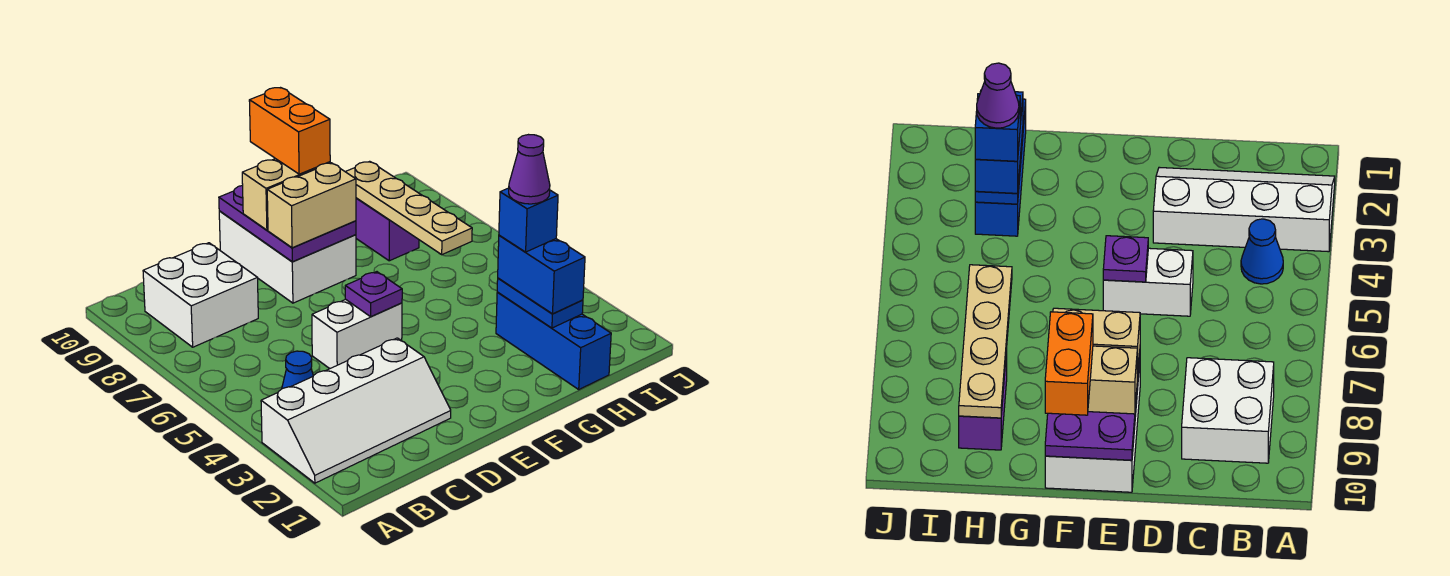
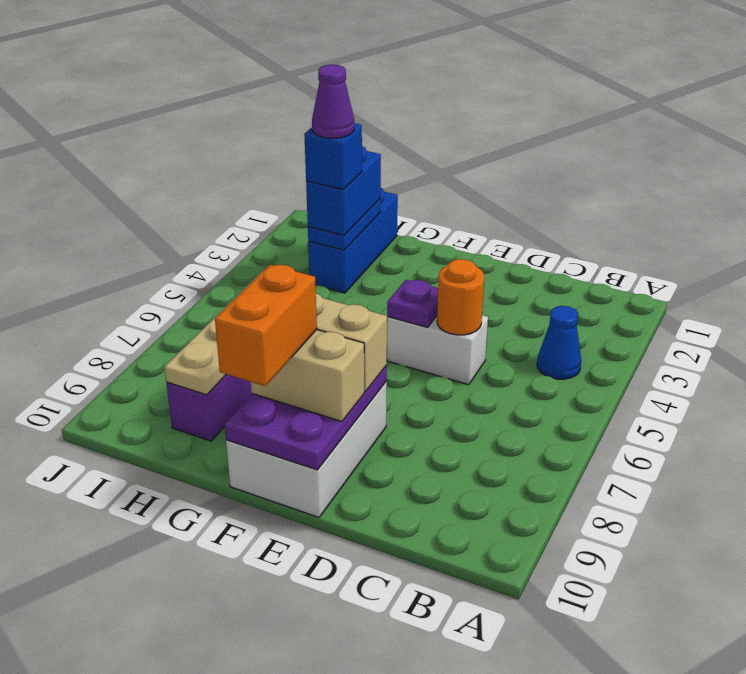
white 2x4 slope [261,338,451,483] -> none
white 2x2 brick [143,243,258,347] -> none
none -> orange 1x1 round brick [437,259,484,335]

